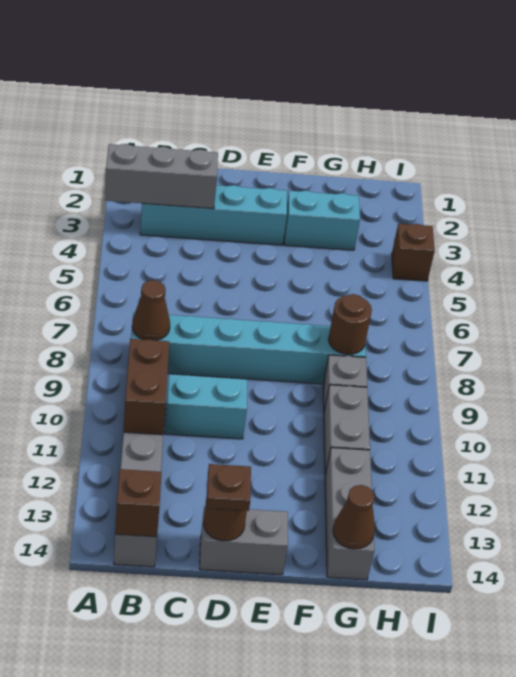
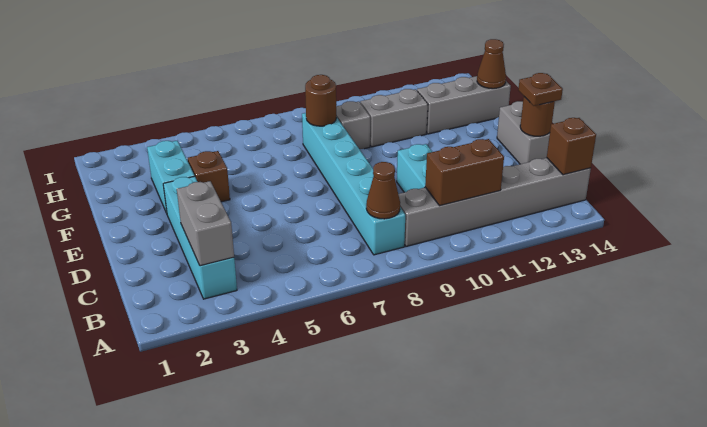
grey 1x3 brick [105,144,218,209] -> grey 1x2 brick [177,181,234,266]
brown 1x1 brick [392,224,435,281] -> brown 1x1 brick moved to [188,151,230,202]

